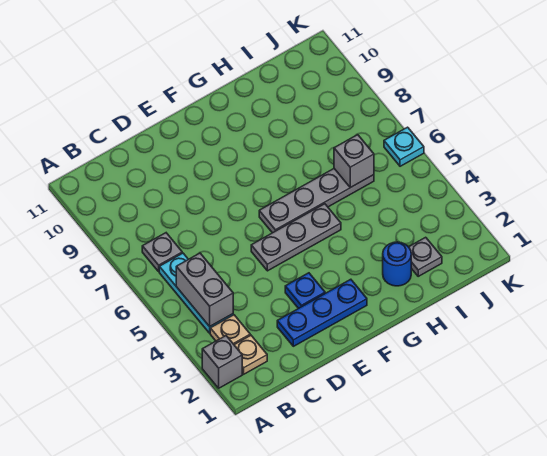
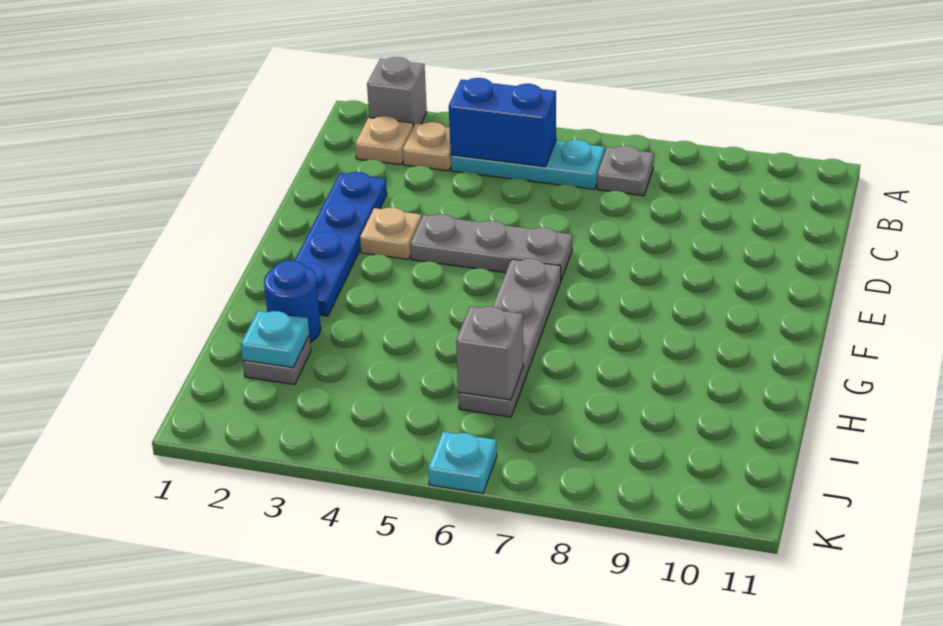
grey 1x2 brick [176,253,233,327] -> blue 1x2 brick [449,78,556,167]
blue 1x3 plate [277,279,367,346] -> blue 1x4 plate [295,172,387,316]
blue 1x1 plate [285,273,325,309] -> tan 1x1 plate [360,208,421,259]
grey 1x3 plate [251,204,341,271] -> grey 1x3 plate turned to [410,214,572,280]
none -> cyan 1x1 plate [241,311,309,368]

